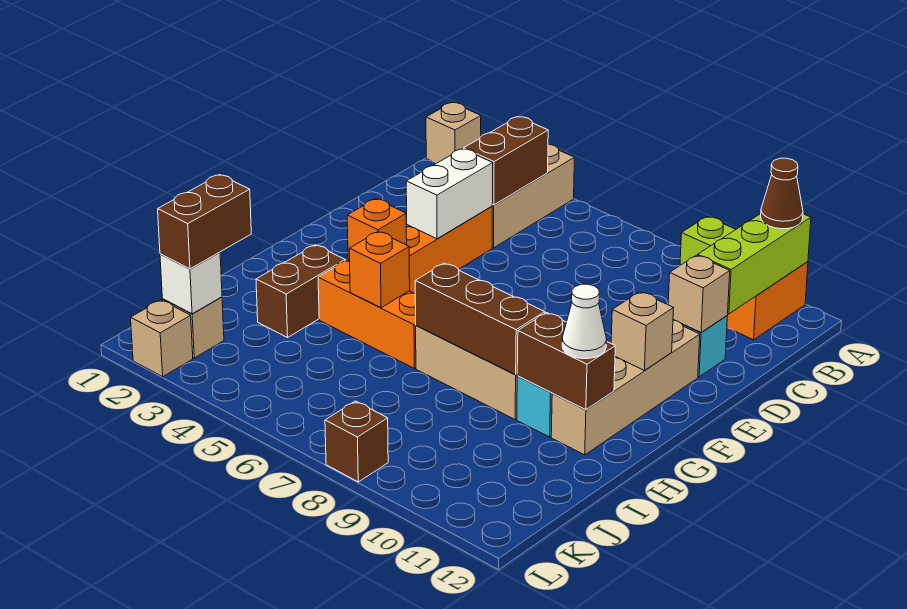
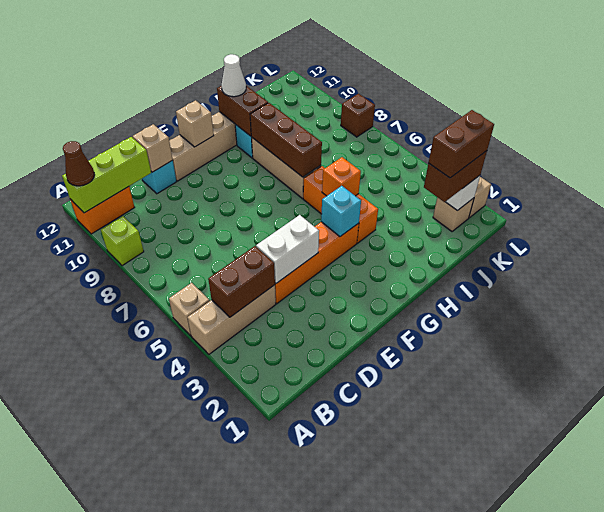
tan 1x1 brick [426,103,481,163] -> tan 1x1 brick moved to [169,283,210,335]
orange 1x1 brick [347,199,407,260] -> cyan 1x1 brick [321,186,361,237]
brown 1x2 brick [256,245,345,338] -> brown 1x2 brick moved to [429,110,494,178]

